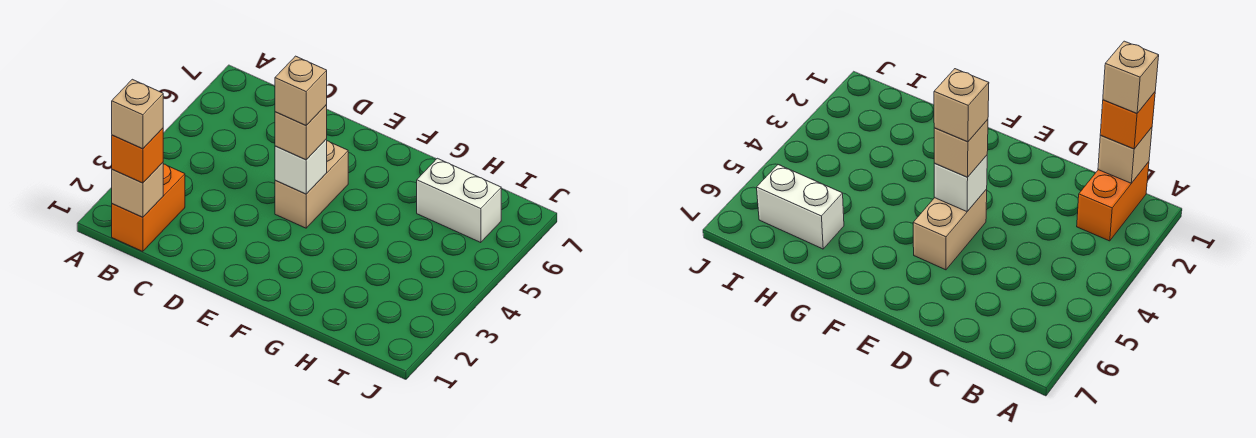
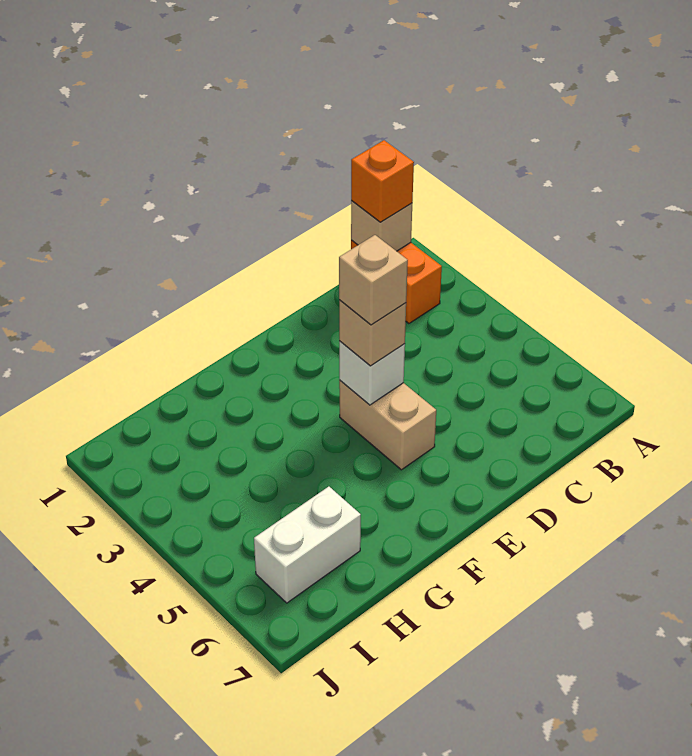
tan 1x1 brick [112,79,163,149] -> none

